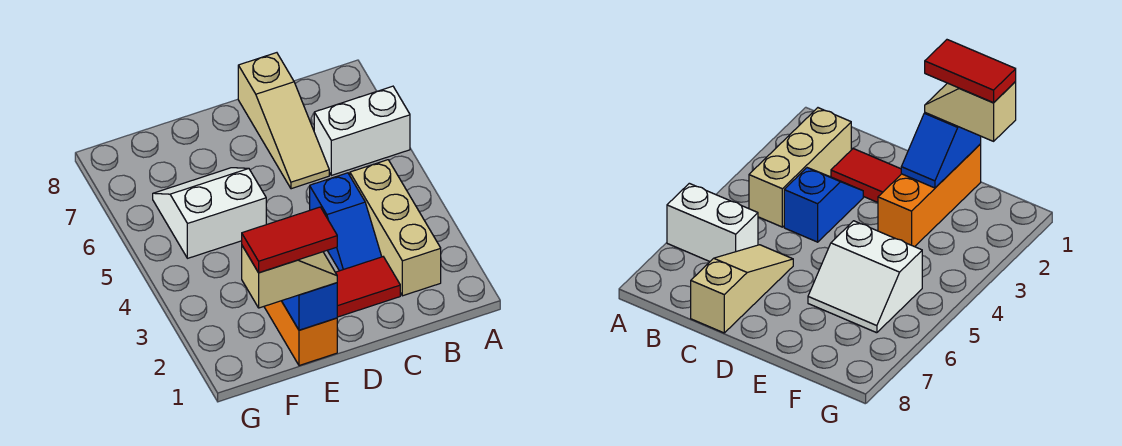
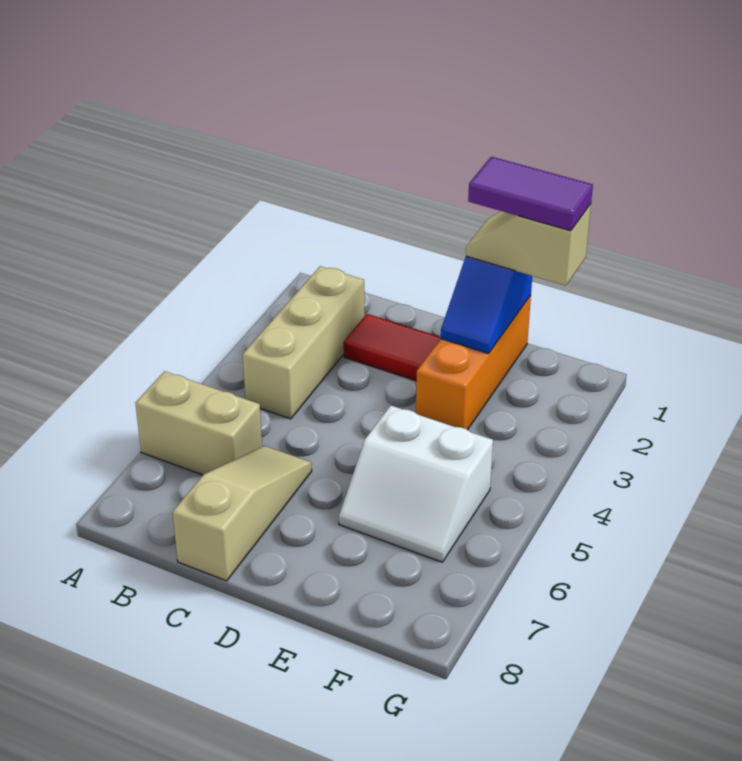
white 1x2 brick [314,86,410,175] -> tan 1x2 brick [135,371,262,475]
blue 1x2 slope [310,173,382,271] -> none
red 1x2 tile [242,207,337,273] -> purple 1x2 tile [468,157,593,231]

